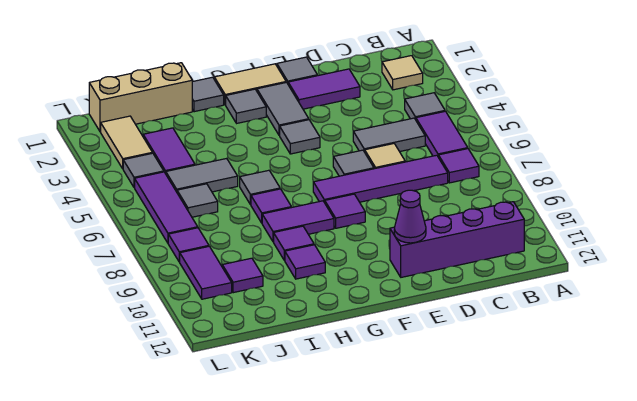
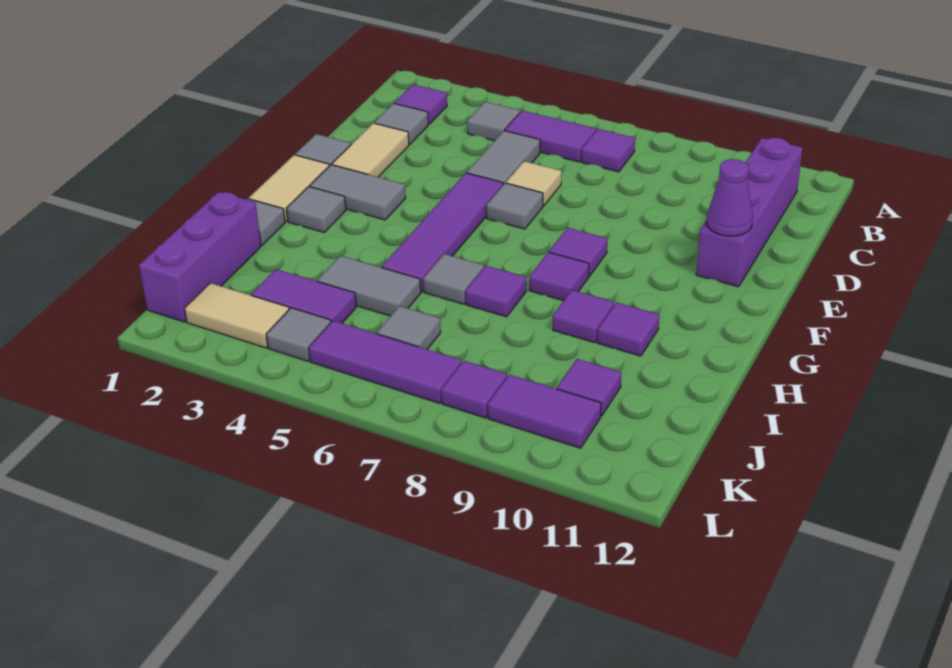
tan 1x1 tile [382,56,423,90] -> purple 1x1 tile [394,84,447,124]
purple 1x4 tile [313,155,448,202] -> purple 1x4 tile moved to [382,173,503,292]
purple 1x2 tile [288,69,360,109] -> tan 1x2 tile [332,123,409,177]
grey 1x1 tile [280,120,320,154] -> grey 1x1 tile moved to [374,103,428,145]
purple 1x2 tile [262,201,334,242] -> purple 1x1 tile [529,252,589,301]
tan 1x3 brick [89,63,192,132] -> purple 1x3 brick [139,192,261,322]
grey 1x2 tile [166,158,238,192] -> grey 1x2 tile turned to [317,256,421,316]

